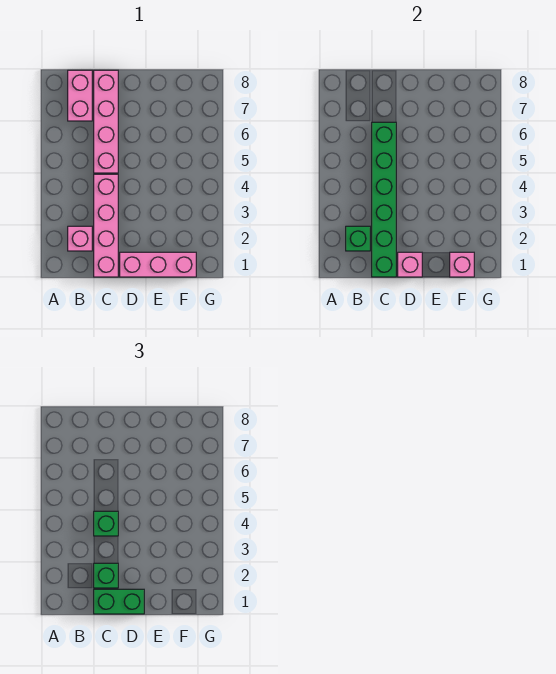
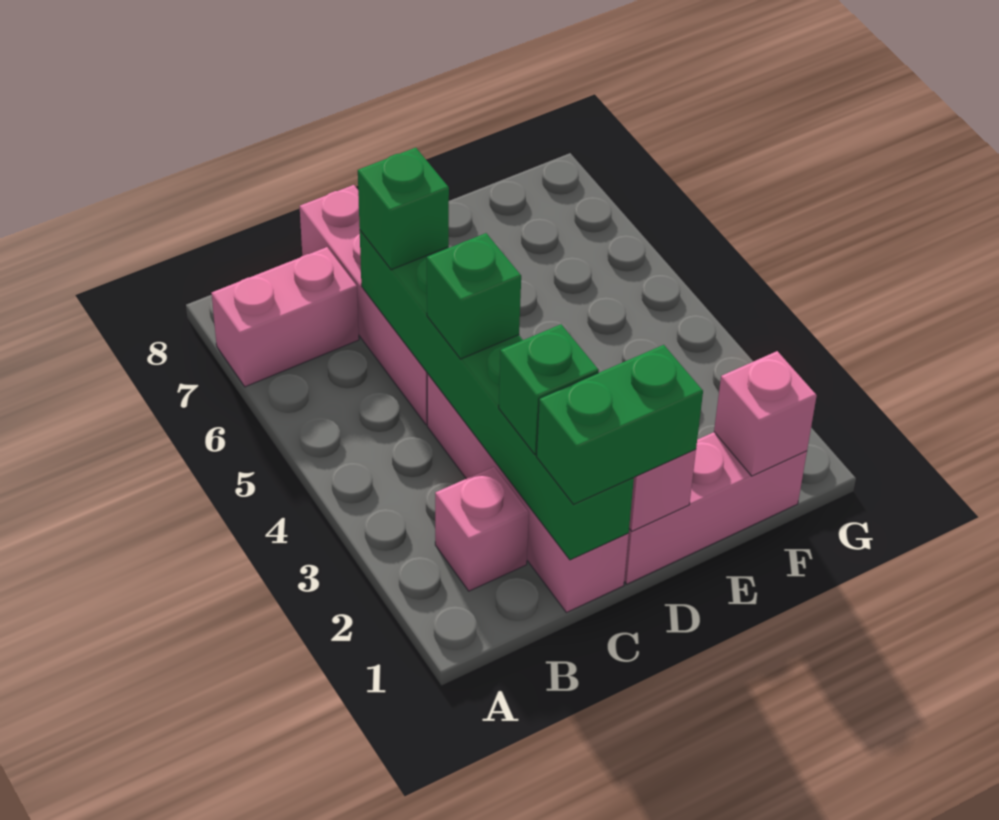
green 1x1 brick [346,226,370,251] -> green 1x1 brick moved to [358,148,449,270]
pink 1x2 brick [68,70,92,121] -> pink 1x2 brick turned to [211,247,359,387]

